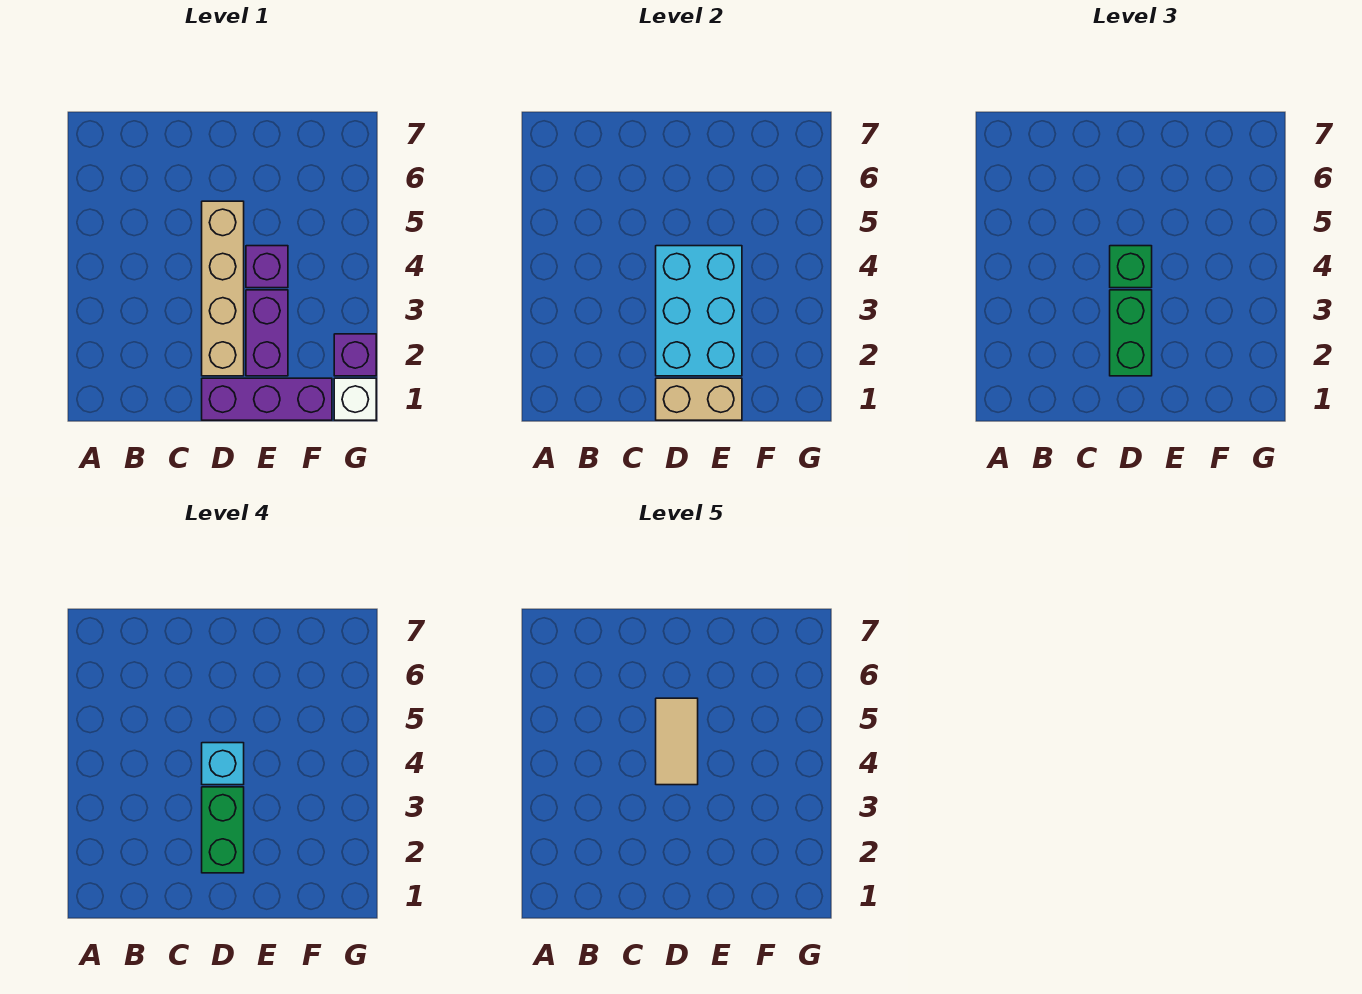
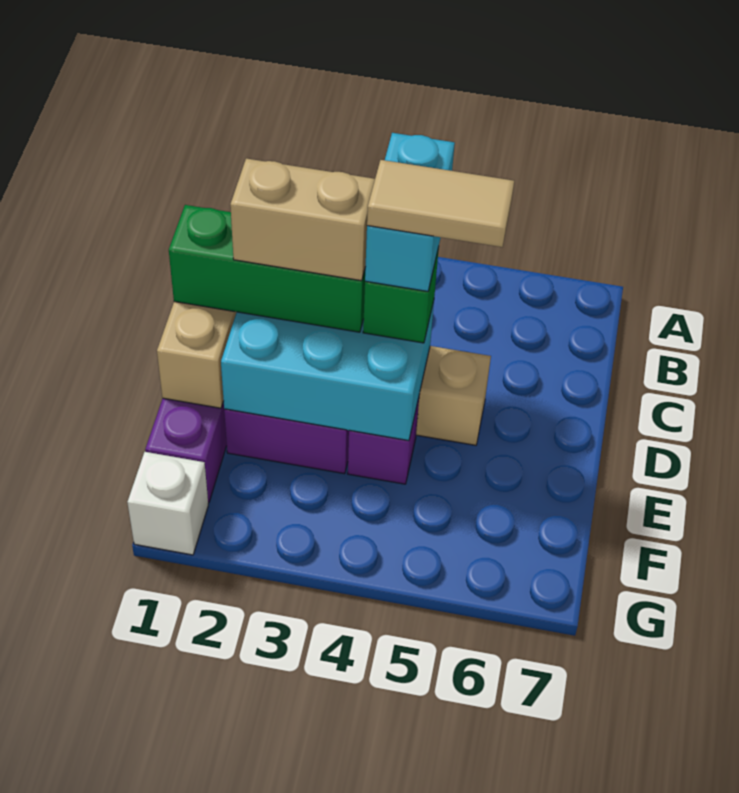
green 1x2 brick [1110,290,1152,376] -> green 1x3 brick [169,205,365,332]
green 1x2 brick [202,787,244,873] -> tan 1x2 brick [230,158,375,281]
cyan 1x1 brick [202,743,244,785] -> cyan 1x2 brick [365,133,455,291]
purple 1x1 brick [334,334,376,376] -> none

